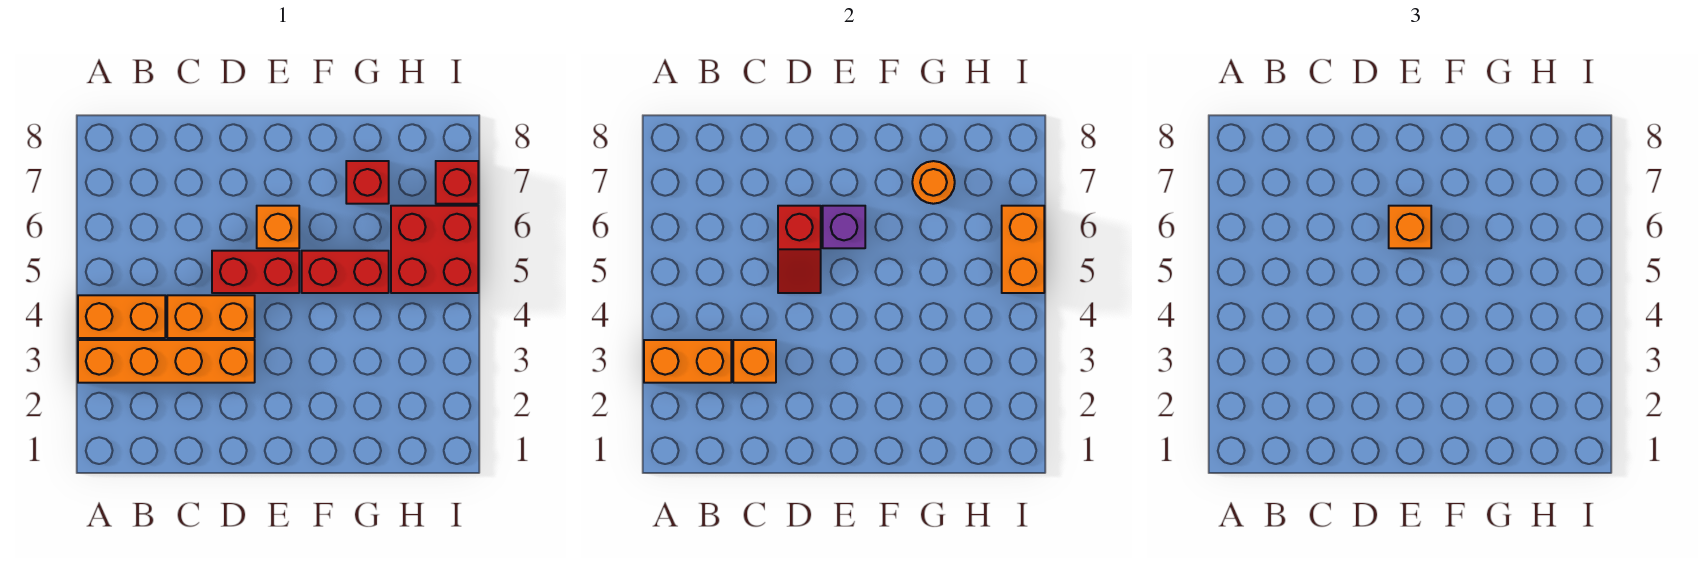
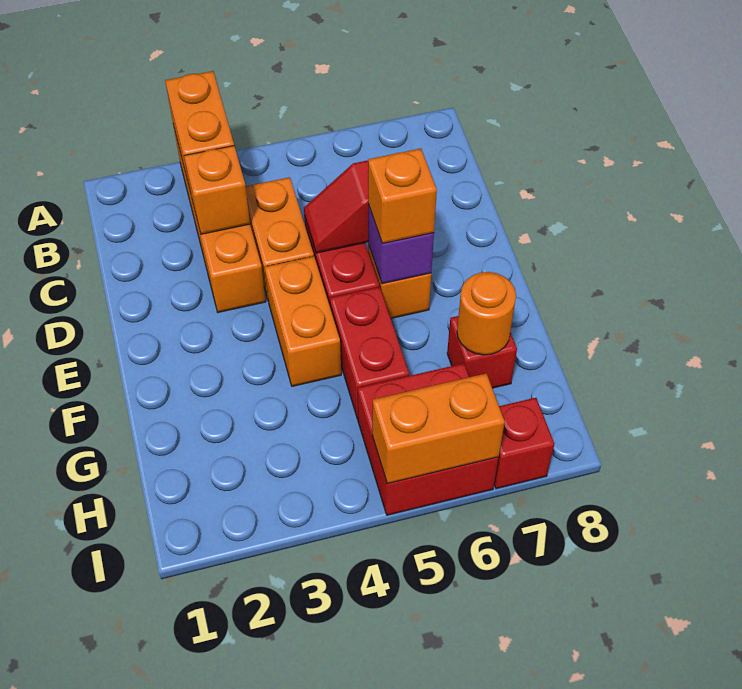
orange 1x2 brick [78,295,165,338] -> orange 1x2 brick moved to [265,256,341,386]

